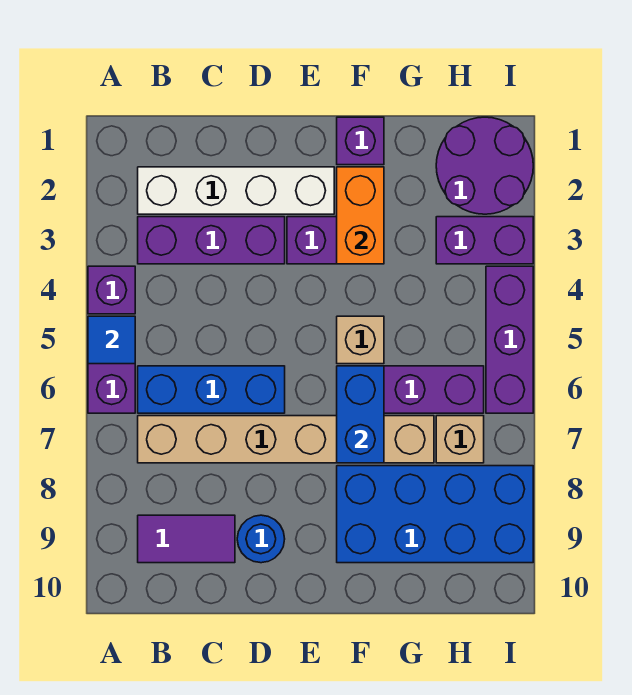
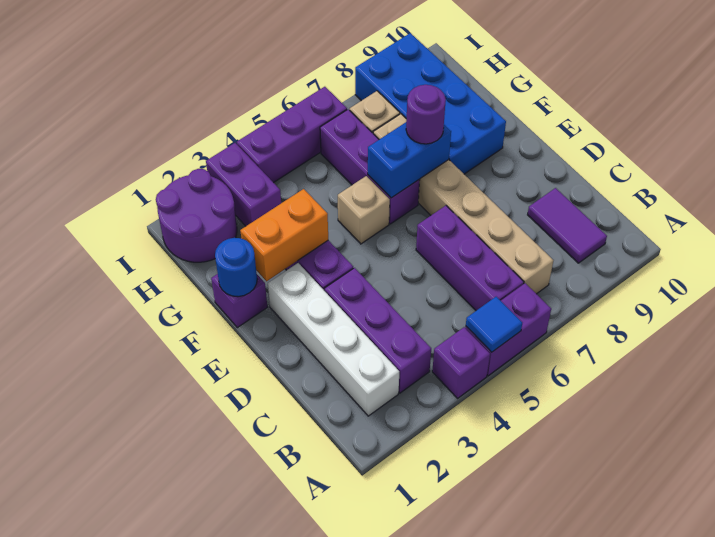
blue 1x3 brick [138,366,285,413] -> purple 1x3 brick [416,206,524,310]
blue 1x1 round brick [237,515,285,563] -> blue 1x1 round brick moved to [215,238,257,297]
none -> purple 1x1 round brick [406,85,446,144]

